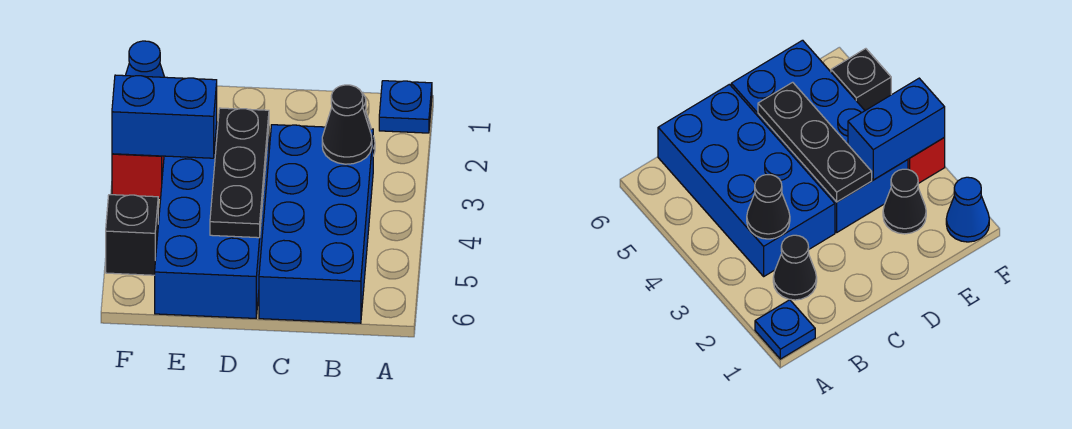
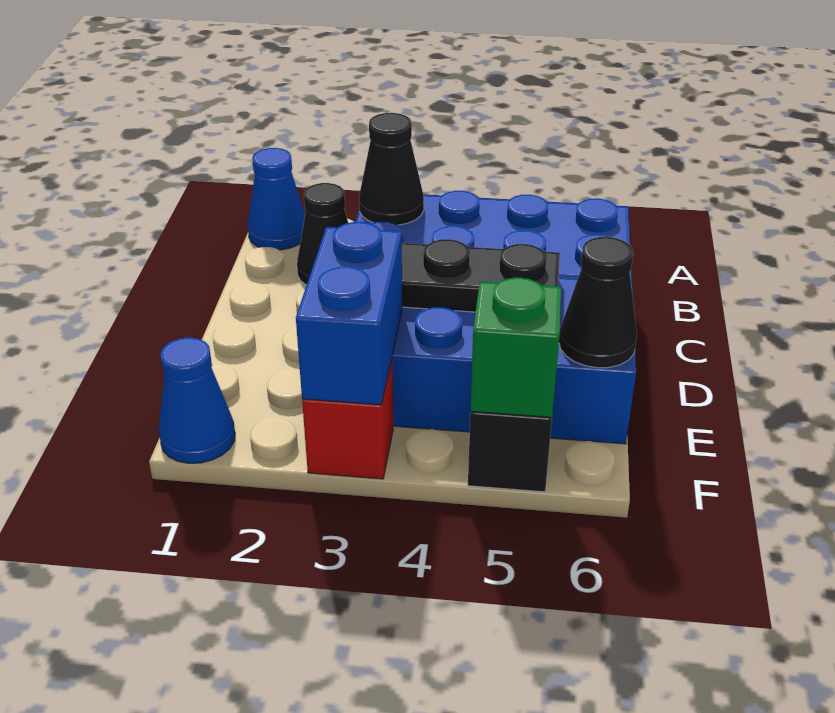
blue 1x1 plate [379,81,432,133] -> blue 1x1 cone [248,148,305,250]
black 1x1 cone [883,169,926,234] -> black 1x1 cone moved to [559,237,637,368]
none -> green 1x1 brick [470,278,561,417]

